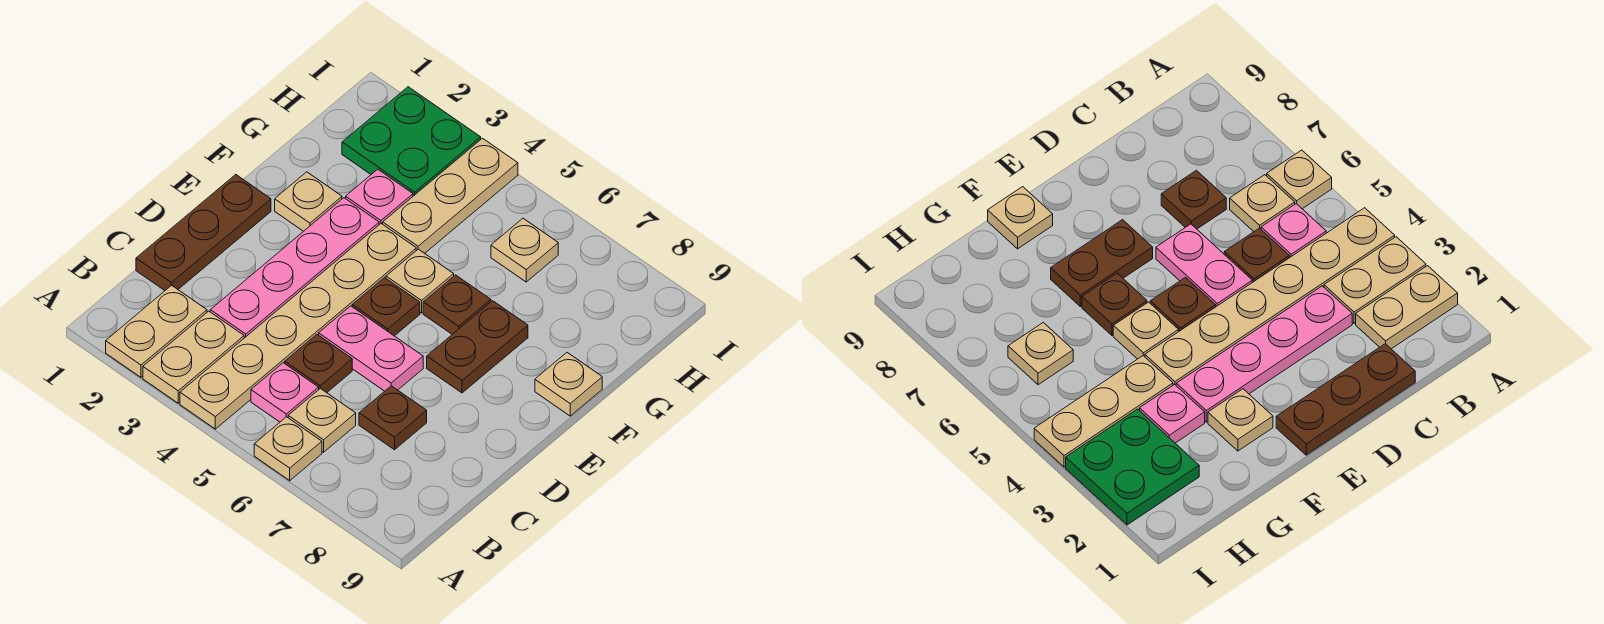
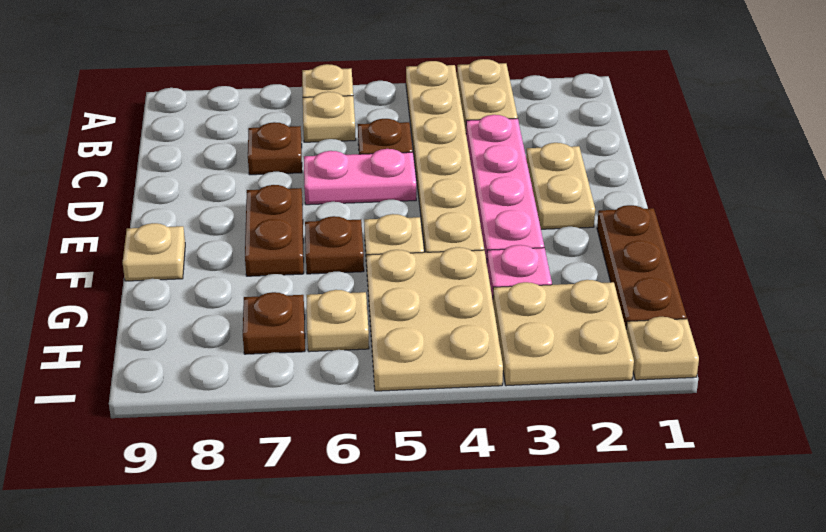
tan 1x2 plate [106,285,207,377] -> tan 1x2 plate moved to [526,143,595,229]
pink 1x1 plate [251,363,319,422] -> none
brown 1x3 plate [136,175,271,290] -> brown 1x3 plate moved to [597,205,687,327]
brown 1x1 plate [352,278,420,336] -> brown 1x1 plate moved to [243,292,305,354]
tan 1x1 plate [275,172,342,231] -> tan 1x1 plate moved to [626,317,699,380]
tan 1x3 plate [383,138,518,253] -> tan 2x3 plate [367,247,503,391]
green 2x2 plate [342,87,481,196] -> tan 2x2 plate [493,280,634,386]

